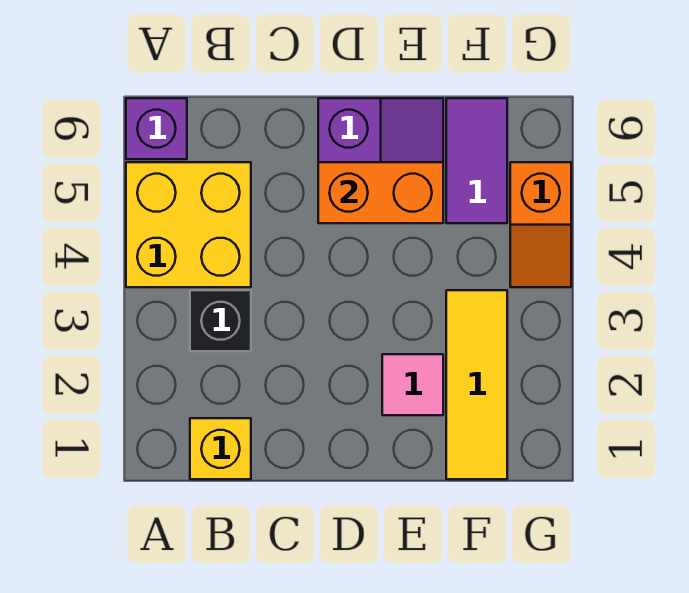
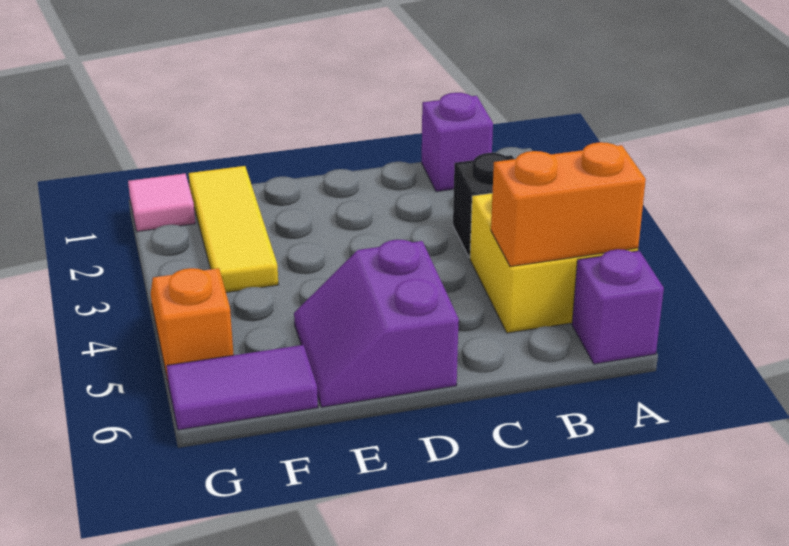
yellow 1x1 brick [190,418,251,479] -> purple 1x1 brick [422,93,493,192]
orange 1x2 brick [318,162,443,223] -> orange 1x2 brick moved to [491,142,646,267]
pink 1x1 tile [382,354,443,415] -> pink 1x1 tile moved to [128,174,195,232]
purple 1x2 tile [446,98,507,223] -> purple 1x2 tile turned to [167,345,318,430]

